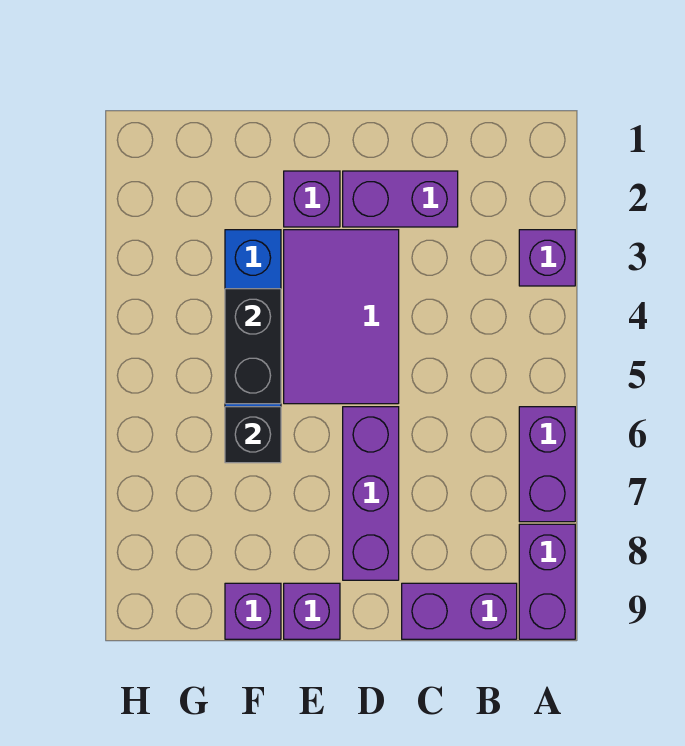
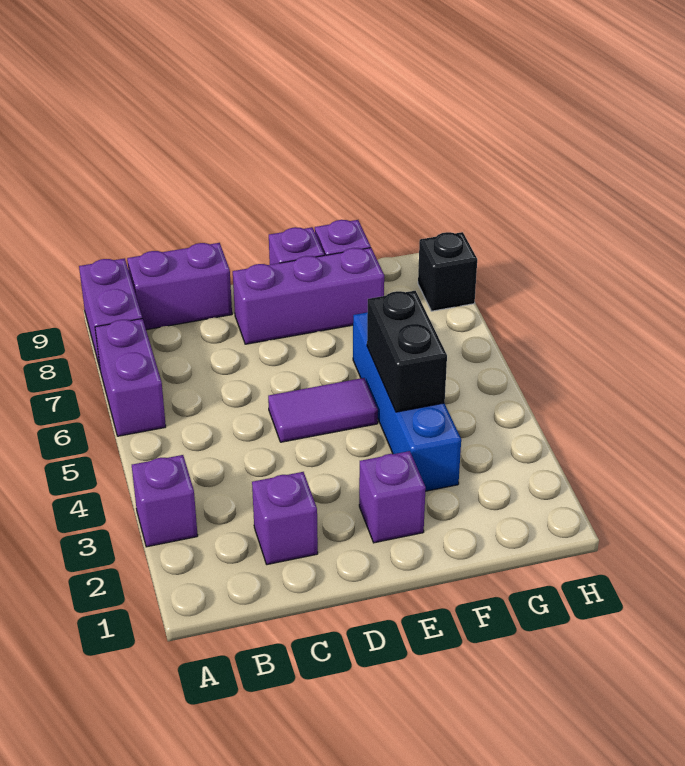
purple 1x2 brick [343,171,458,227] -> purple 1x1 brick [252,472,318,565]
purple 2x3 tile [284,230,399,404] -> purple 1x2 tile [268,378,378,442]
purple 1x3 brick [343,407,399,580] -> purple 1x3 brick turned to [233,248,384,344]
black 1x1 brick [225,407,281,463] -> black 1x1 brick moved to [418,232,477,311]

